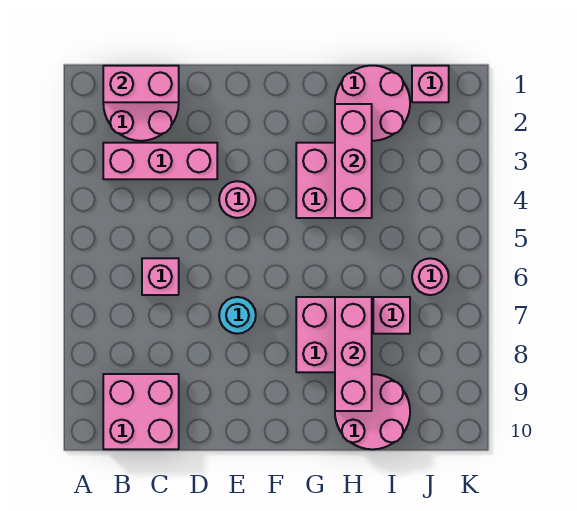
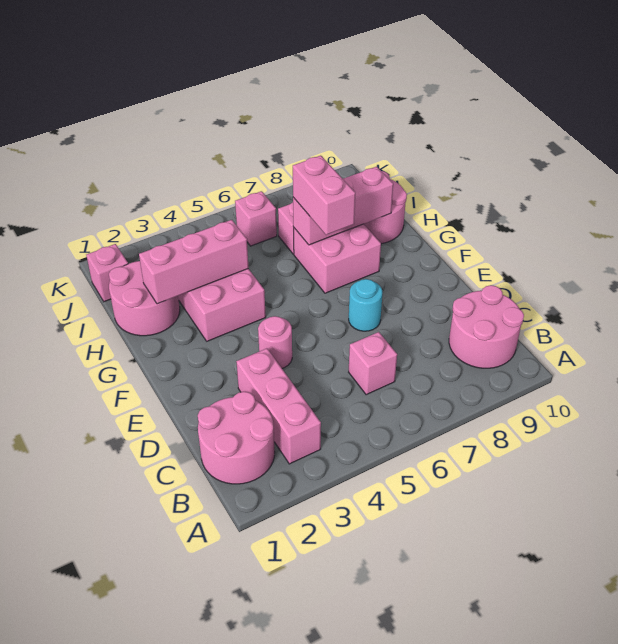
pink 1x2 brick [103,66,179,102] -> pink 1x2 brick moved to [293,156,355,235]
pink 2x2 brick [103,374,179,449] -> pink 2x2 round brick [449,285,524,368]
pink 1x1 round brick [412,258,449,295] -> pink 1x1 brick [235,191,277,246]

